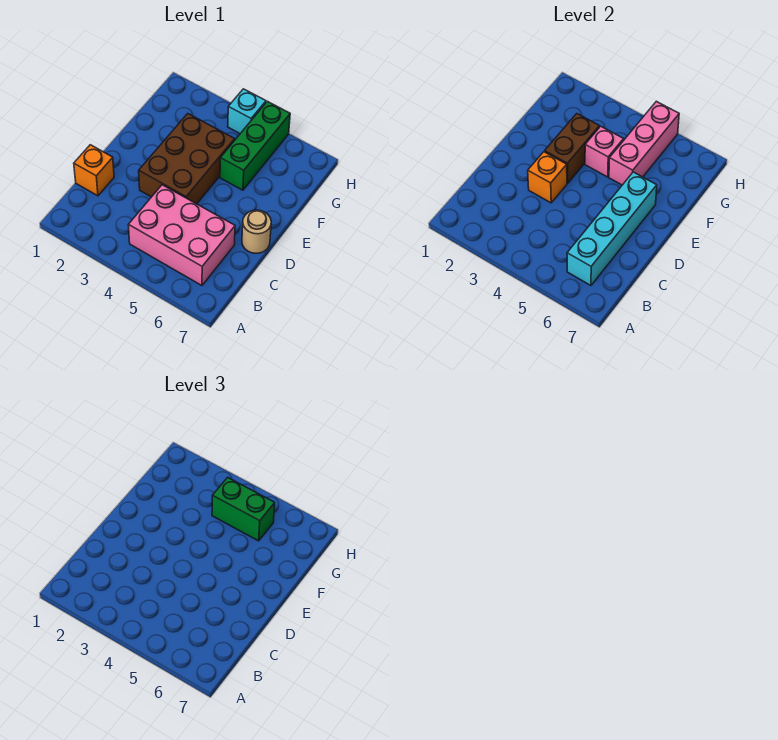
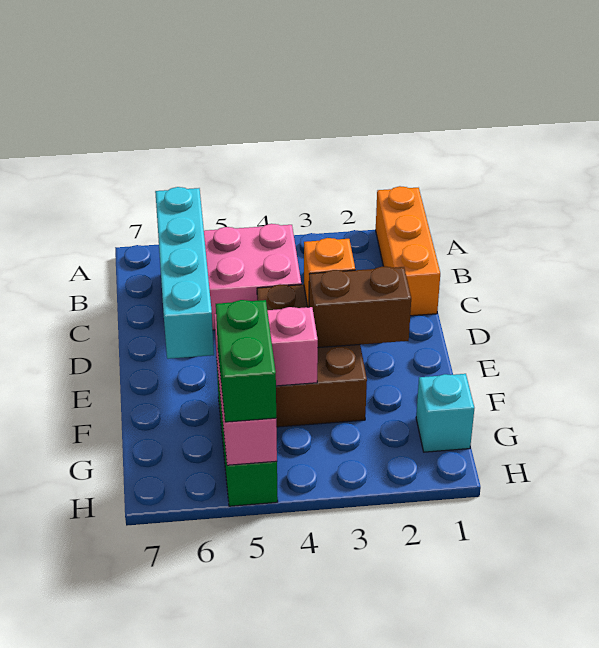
orange 1x1 brick [74,145,114,196] -> orange 1x3 brick [376,186,440,316]
tan 1x1 round brick [242,210,271,253] -> none
brown 1x2 brick [545,114,599,183] -> brown 1x2 brick turned to [309,266,411,348]
green 1x2 brick [212,477,275,541] -> green 1x2 brick turned to [216,300,276,422]
cyan 1x1 brick [228,89,266,133] -> cyan 1x1 brick moved to [416,374,474,452]

